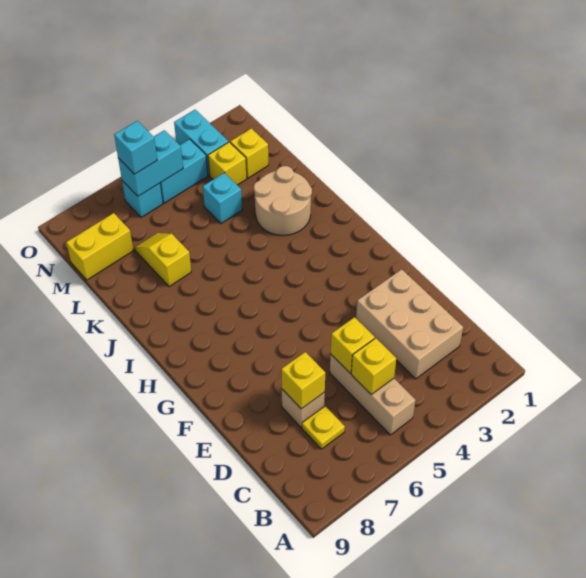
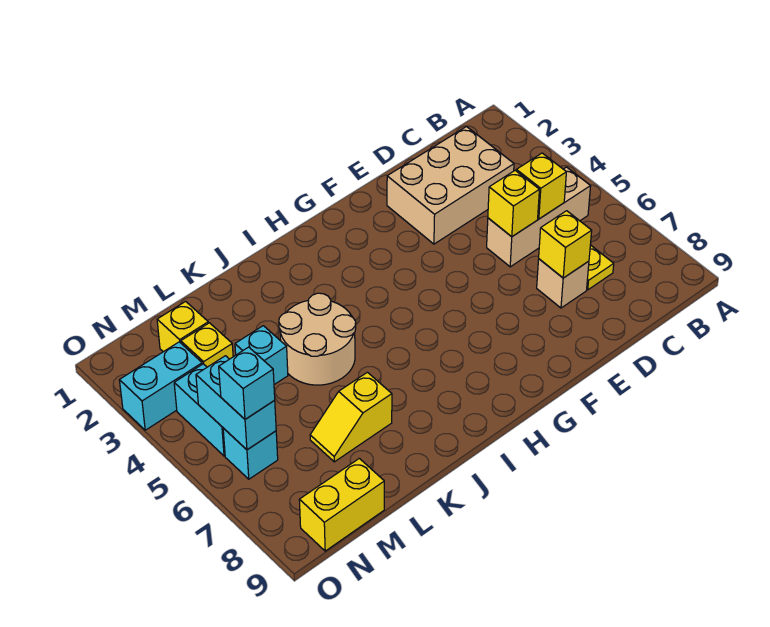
tan 2x2 round brick [254,166,312,235] -> tan 2x2 round brick moved to [279,293,356,385]
yellow 1x2 brick [66,213,133,280] -> yellow 1x2 brick turned to [299,458,384,551]

